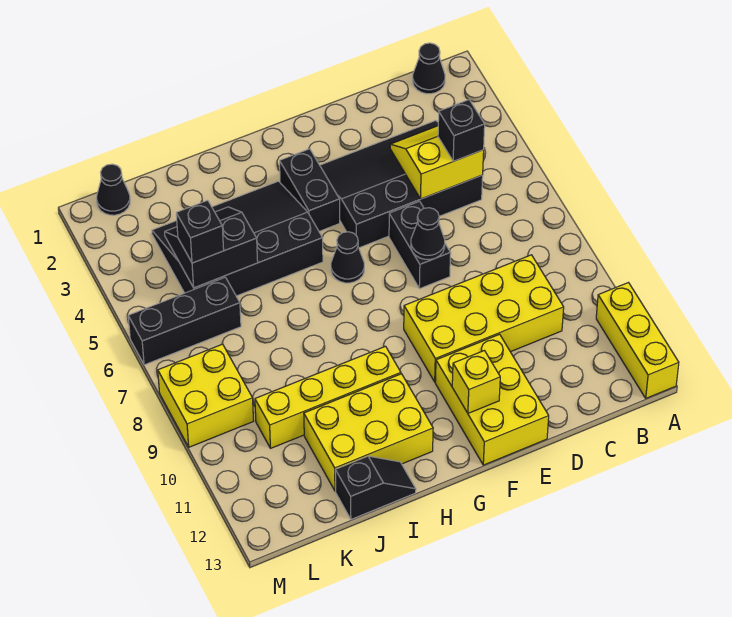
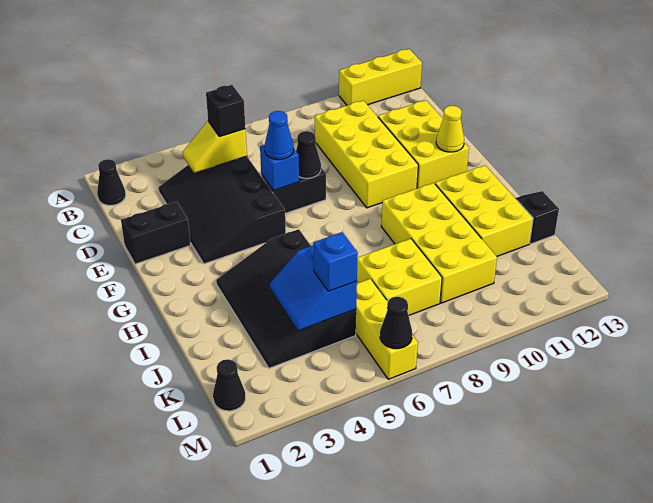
yellow 2x2 slope [390,126,484,199] -> yellow 1x2 slope [183,121,247,173]
none -> blue 1x1 brick [260,145,299,190]
none -> blue 1x1 cone [265,111,294,160]
yellow 2x3 brick [435,334,549,465] -> yellow 2x3 brick turned to [378,100,469,188]
yellow 1x1 brick [452,351,500,413] -> yellow 1x1 cone [436,106,464,152]
black 1x2 brick [280,149,340,231] -> black 1x2 brick moved to [121,202,191,264]
black 1x1 cone [331,232,364,283] -> black 1x1 cone moved to [380,297,412,349]
yellow 1x4 brick [255,346,401,448] -> yellow 2x4 brick [381,183,497,303]
black 2x2 slope [165,207,258,288] -> blue 2x2 slope [270,246,357,330]
black 1x1 brick [176,200,224,263] -> blue 1x1 brick [313,232,358,291]
black 1x3 brick [128,277,241,365] -> yellow 1x3 brick [356,279,418,379]
yellow 2x2 brick [158,344,253,447] -> yellow 2x2 brick moved to [357,239,442,316]

